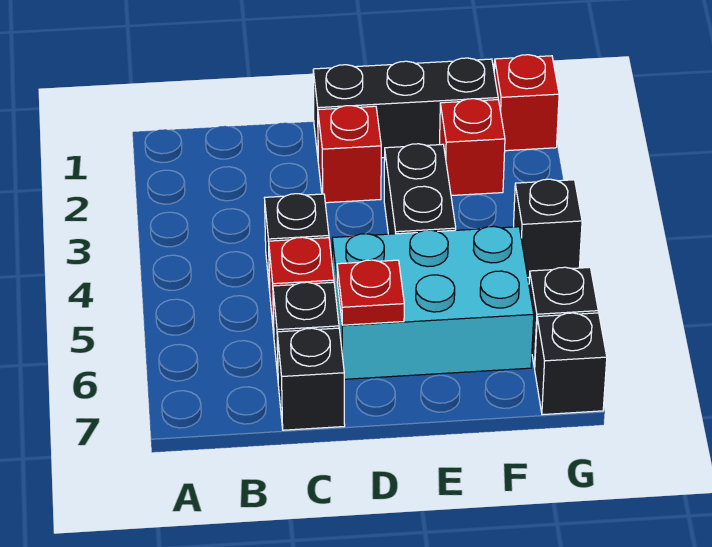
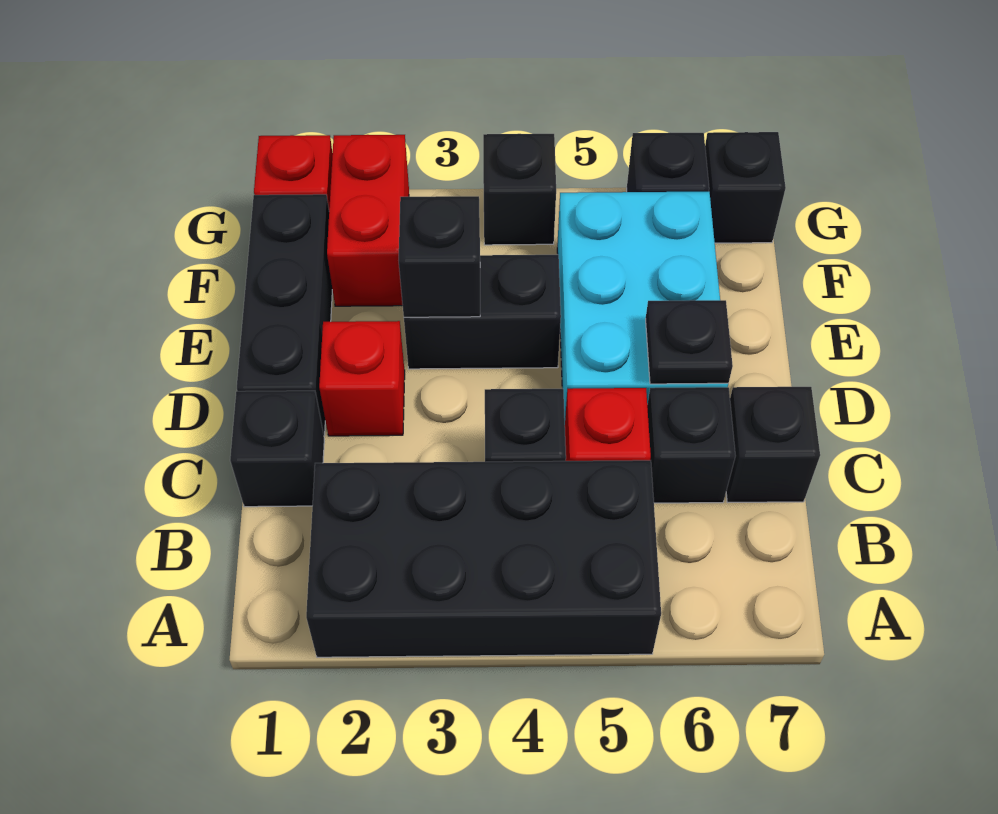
none -> black 2x4 brick [306,460,661,657]
none -> black 1x1 brick [230,391,324,507]
red 1x1 plate [337,260,404,325] -> black 1x1 plate [646,300,733,384]
none -> black 1x1 brick [399,196,480,317]
red 1x1 brick [440,99,505,196] -> red 1x2 brick [327,135,409,306]

